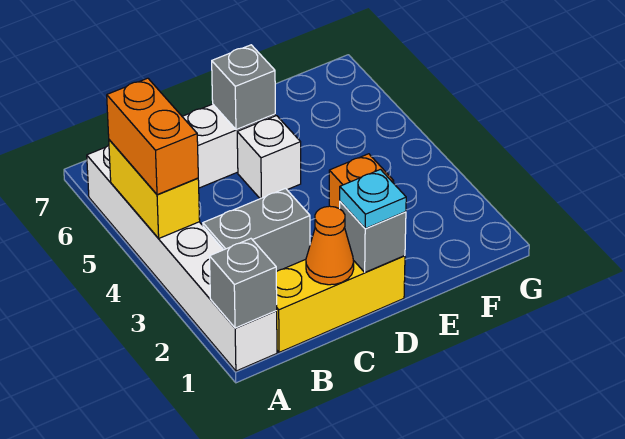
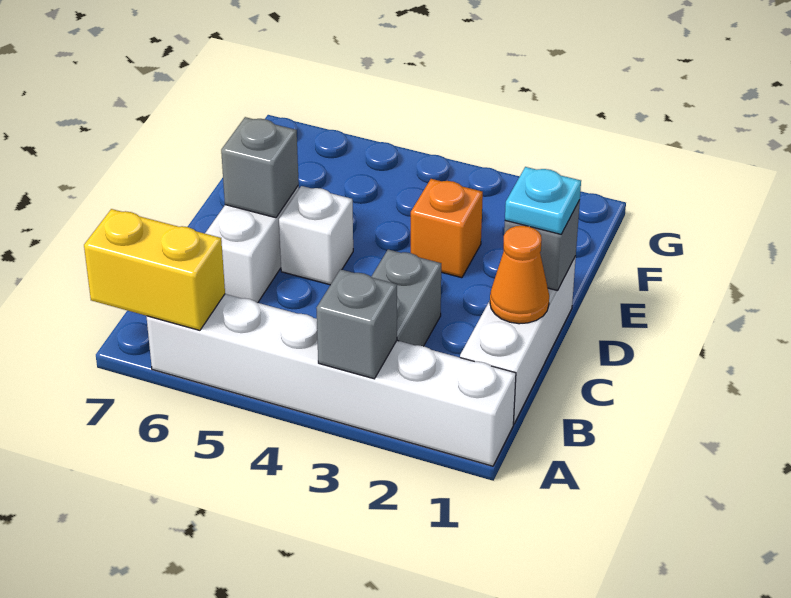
grey 1x1 brick [209,239,277,328] -> grey 1x1 brick moved to [317,269,397,379]
yellow 1x2 brick [109,140,200,238] -> yellow 1x2 brick moved to [84,209,225,330]
orange 1x2 brick [107,78,198,195] -> none
yellow 1x3 brick [276,256,405,352] -> white 1x3 brick [460,256,576,424]

